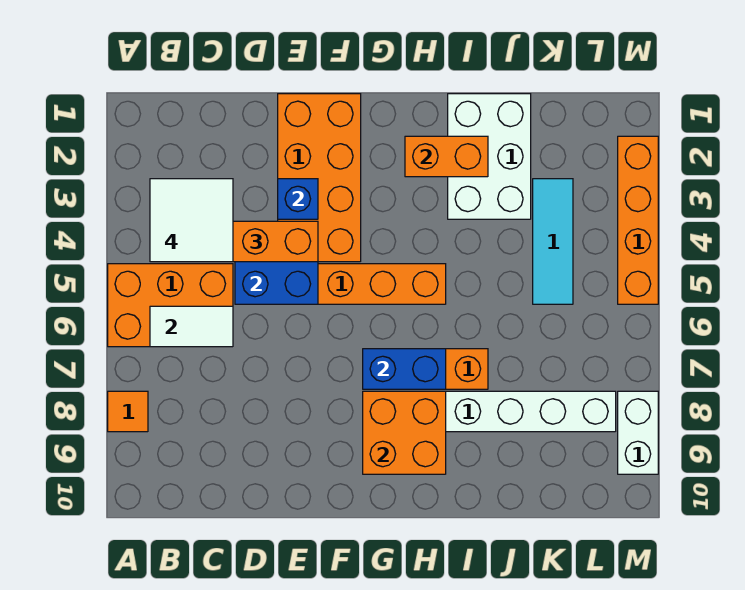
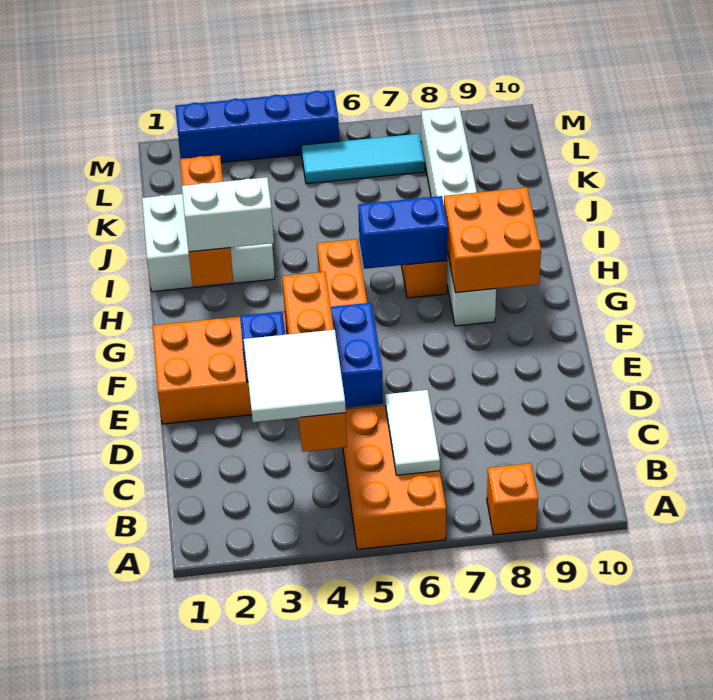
orange 1x1 tile [108,391,148,432] -> orange 1x1 brick [487,463,538,535]
blue 1x2 brick [363,349,446,389] -> blue 1x2 brick turned to [358,196,448,269]
orange 1x2 brick [405,136,488,177] -> orange 1x3 brick [180,155,233,286]
cyan 1x3 tile [533,179,573,304] -> cyan 1x3 tile moved to [301,134,425,184]
orange 1x4 brick [618,136,658,304] -> blue 1x4 brick [175,90,339,163]
white 1x2 brick [618,391,658,474] -> white 1x2 brick moved to [182,177,274,252]

